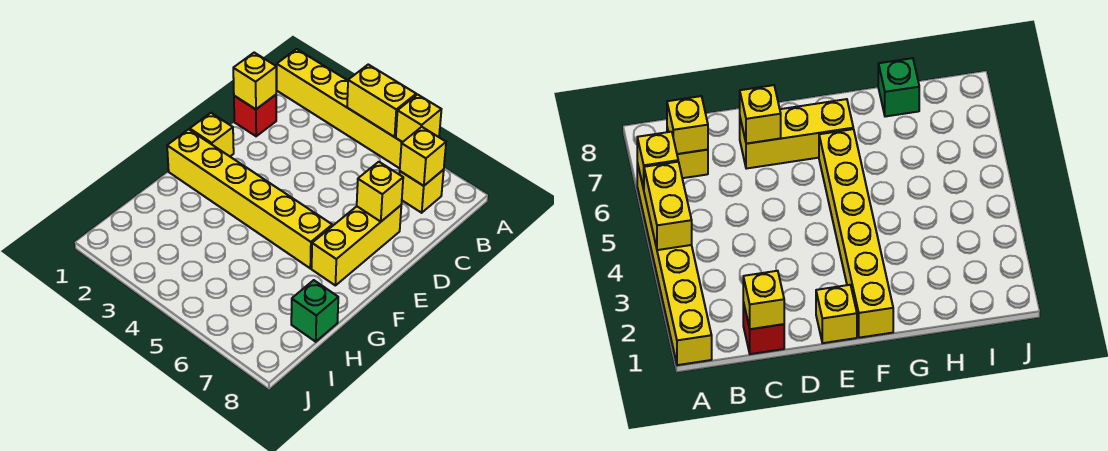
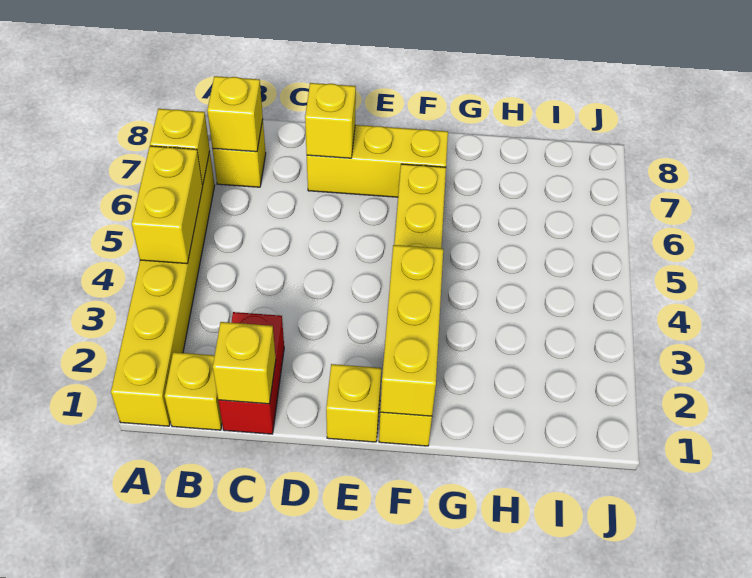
none -> yellow 1x1 brick [165,352,222,430]
red 1x1 brick [234,95,276,136] -> red 1x2 brick [218,312,284,434]
none -> yellow 1x3 brick [380,245,443,416]
green 1x1 brick [291,280,338,342] -> none

